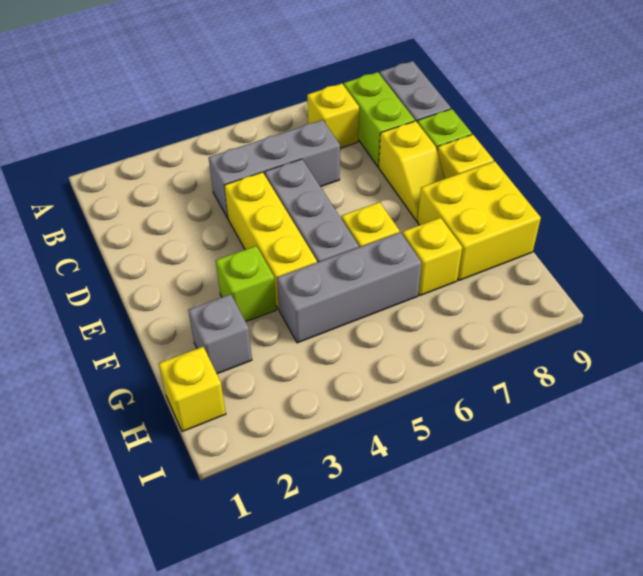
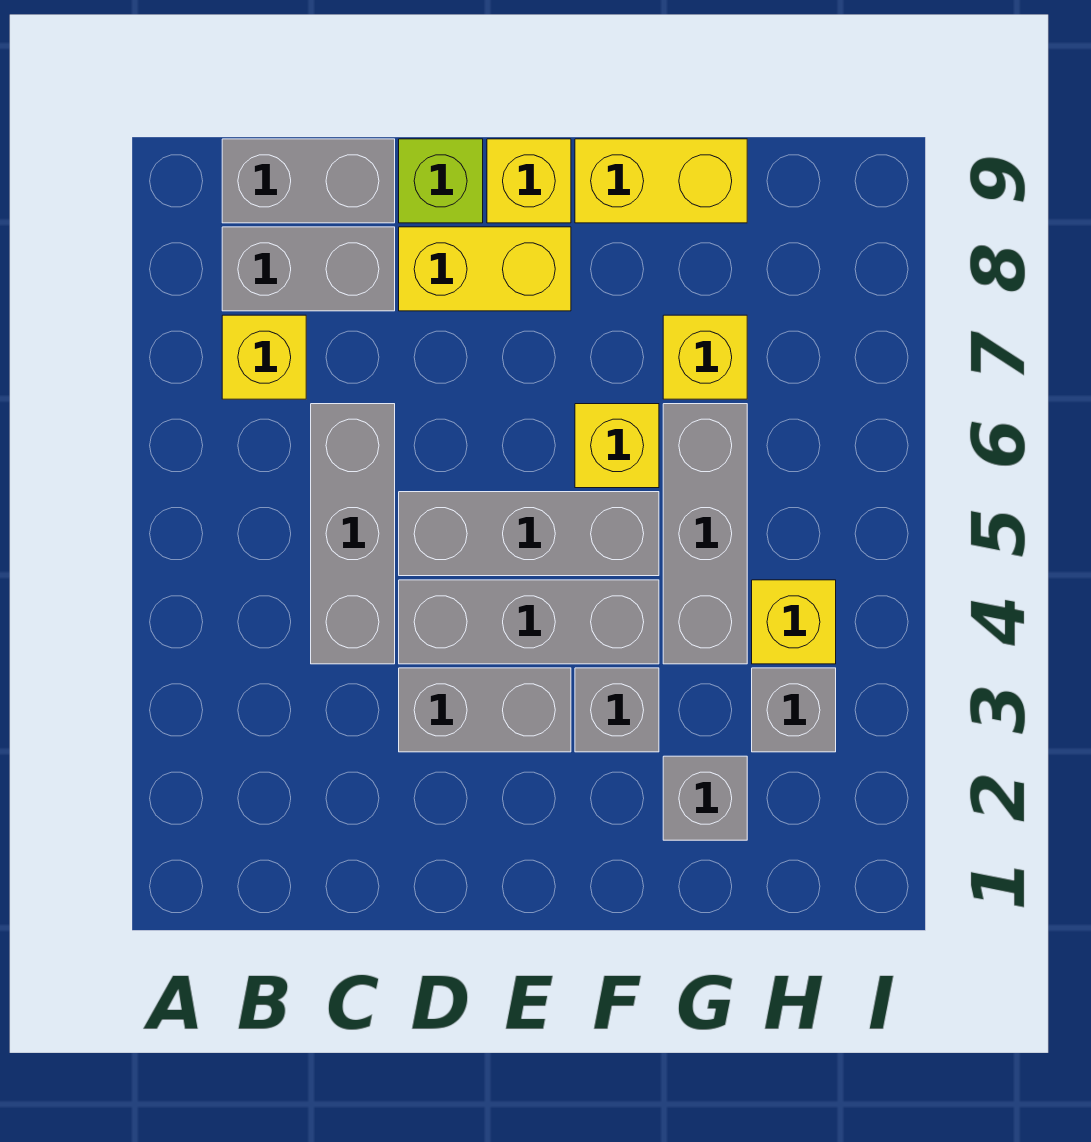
lime 1x2 brick [344,72,415,167] -> grey 1x2 brick [222,227,395,311]
none -> grey 1x2 brick [399,668,571,752]
yellow 1x3 brick [224,172,317,309] -> grey 1x3 brick [399,580,659,664]
yellow 1x2 slope [379,121,445,221] -> yellow 1x2 brick [399,227,571,311]
lime 1x1 brick [216,246,276,322] -> grey 1x1 brick [575,668,659,752]
yellow 2x2 brick [417,161,541,280] -> yellow 1x2 brick [575,139,747,223]
yellow 1x1 brick [159,347,226,432] -> yellow 1x1 brick moved to [752,580,836,664]
none -> grey 1x1 brick [752,668,836,752]

